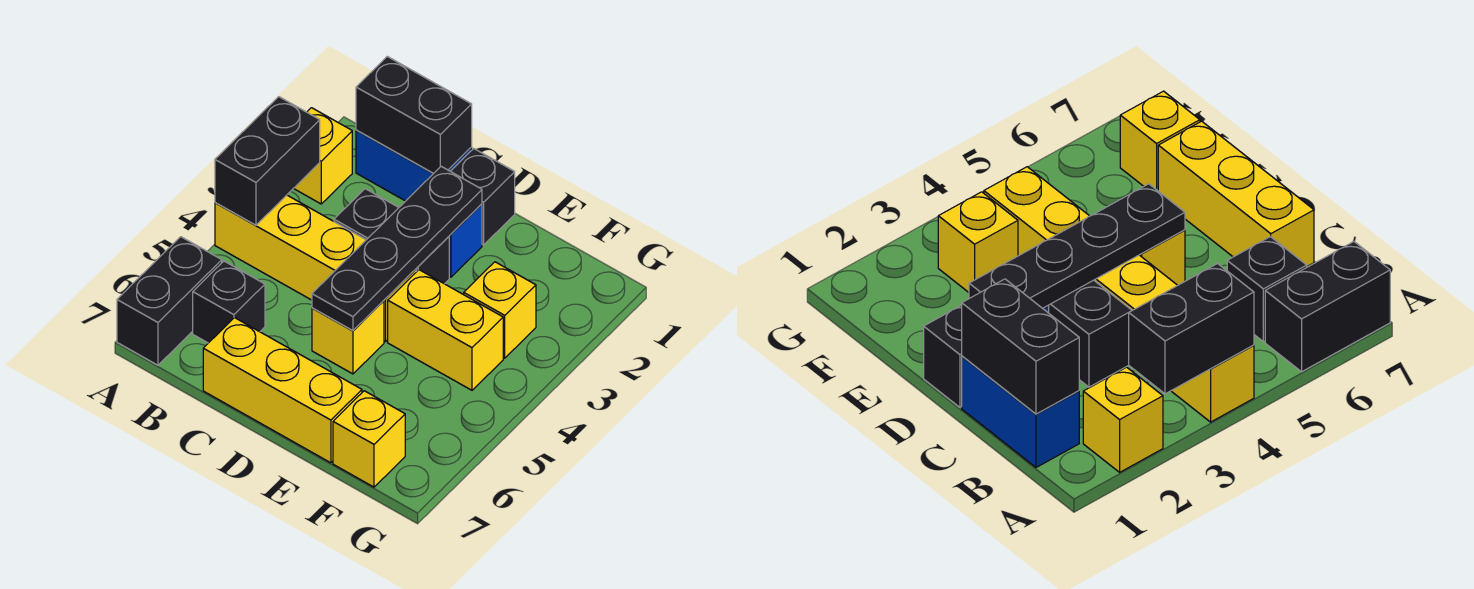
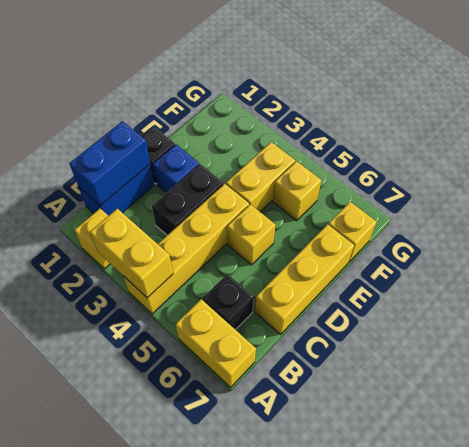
black 1x2 brick [215,97,320,225] -> yellow 1x2 brick [90,209,173,298]
black 1x2 brick [117,237,222,365] -> yellow 1x2 brick [175,299,256,387]
black 1x2 brick [356,56,472,174] -> blue 1x2 brick [69,121,150,206]
black 1x4 plate [312,166,482,331] -> none
yellow 1x1 brick [464,262,536,358] -> yellow 1x1 brick moved to [273,161,322,221]

